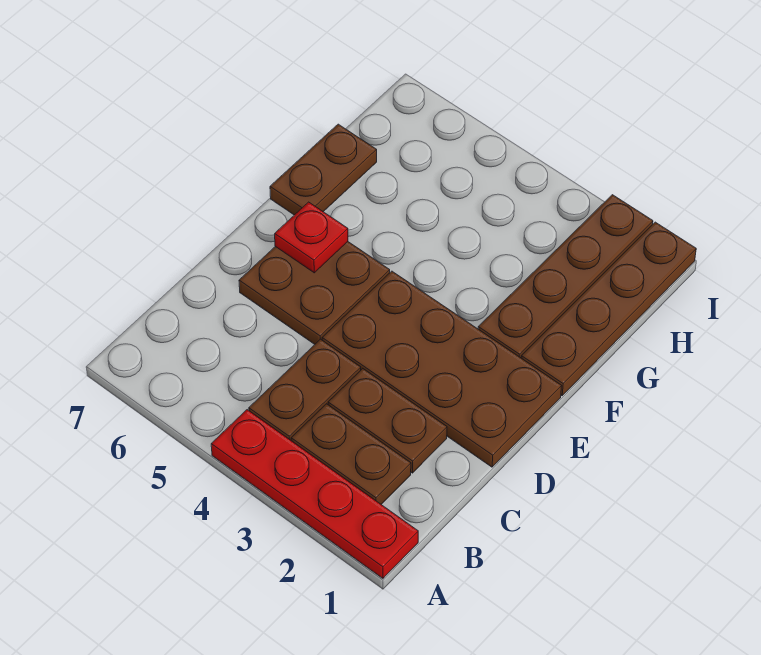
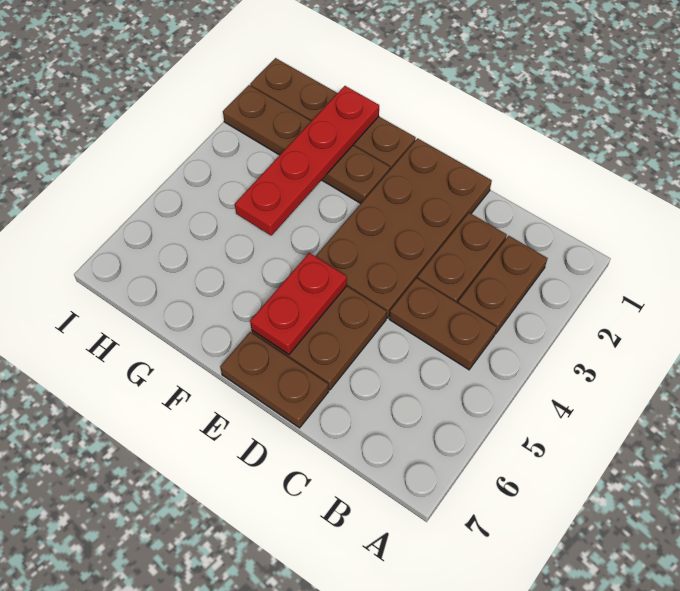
red 1x4 plate [211,410,418,578] -> red 1x4 plate moved to [235,86,379,235]
red 1x1 plate [275,202,348,273] -> red 1x2 plate [250,253,347,355]
brown 1x2 plate [270,124,377,215] -> brown 1x2 plate moved to [220,332,329,428]

